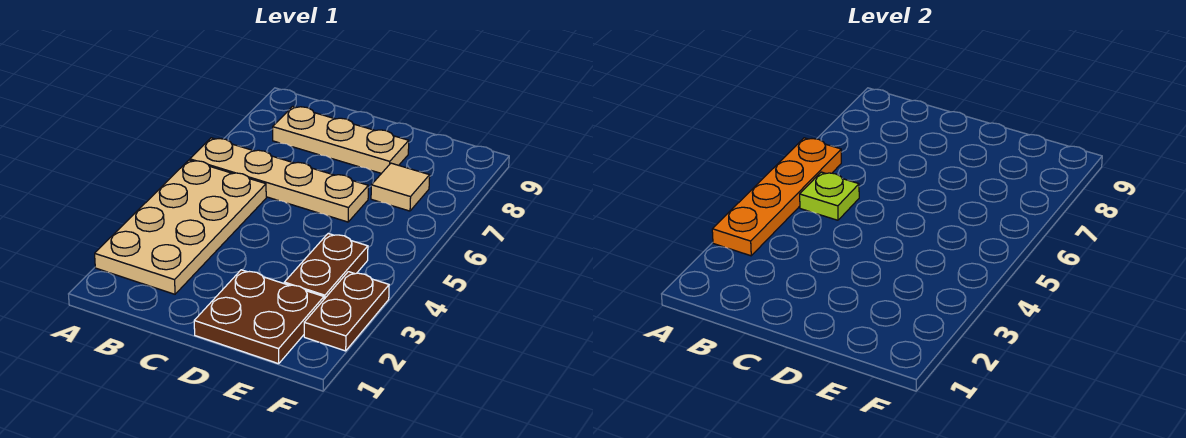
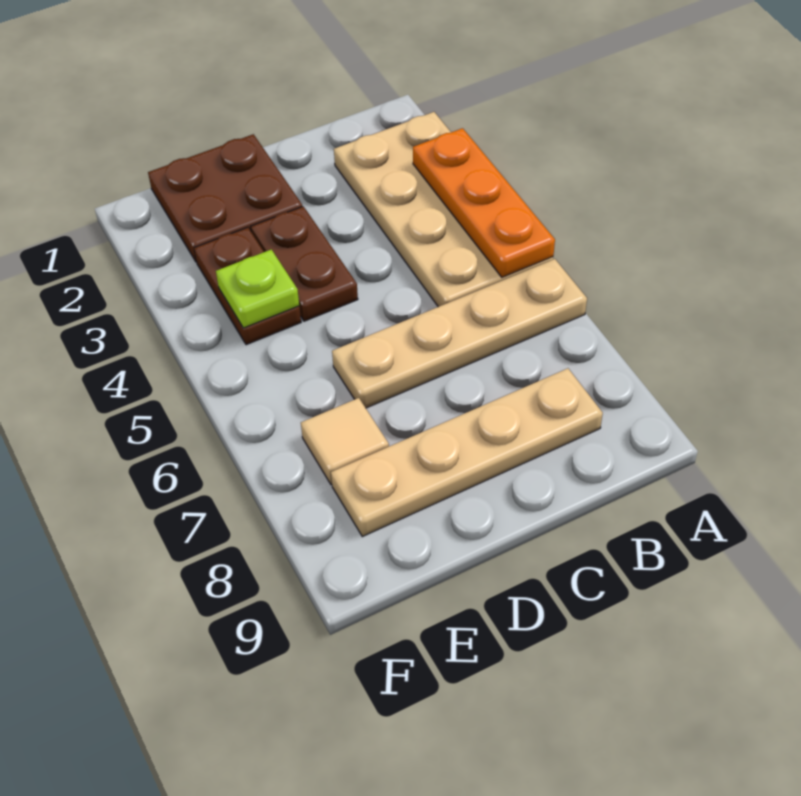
orange 1x4 plate [712,138,841,256] -> orange 1x3 plate [413,128,555,277]
lime 1x1 plate [800,172,859,220] -> lime 1x1 plate moved to [216,249,299,328]
tan 1x3 plate [273,106,409,173] -> tan 1x4 plate [331,368,603,537]
brown 1x2 plate [304,272,389,351] -> brown 1x2 plate moved to [251,206,358,321]

